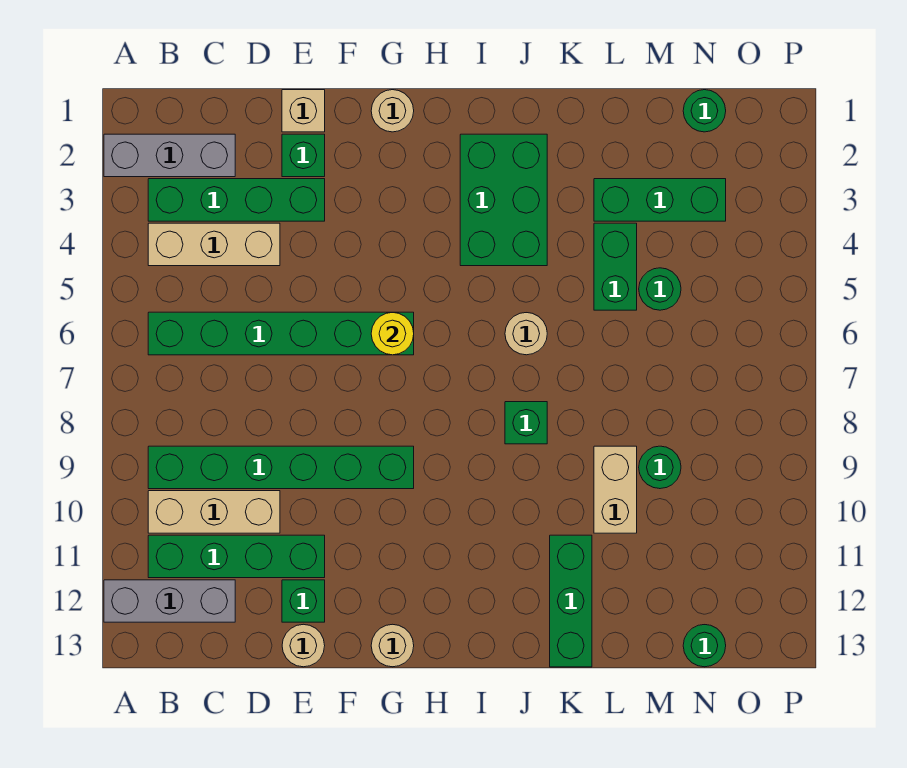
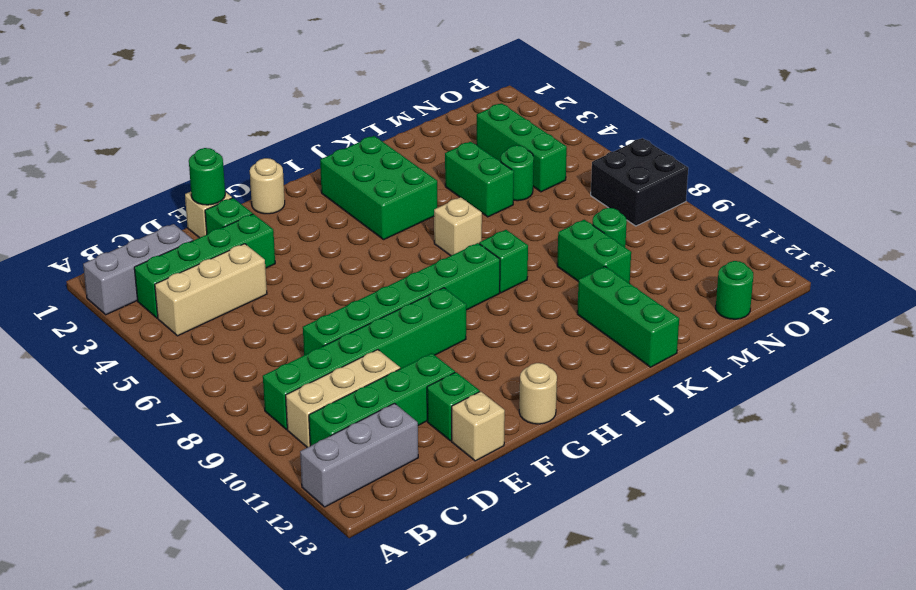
green 1x6 brick [148,312,414,355] -> green 1x6 brick moved to [303,243,500,355]
tan 1x1 round brick [282,624,325,667] -> tan 1x1 brick [452,391,505,461]
yellow 1x1 round brick [371,312,414,355] -> none
tan 1x1 round brick [505,313,547,355] -> tan 1x1 brick [434,197,482,256]
green 1x3 brick [594,179,726,221] -> green 1x3 brick turned to [477,103,567,192]
tan 1x2 brick [594,446,637,533] -> green 1x2 brick [557,220,631,283]
green 1x1 round brick [683,90,726,132] -> green 1x1 round brick moved to [189,148,225,205]
none -> black 2x2 brick [591,138,688,226]

